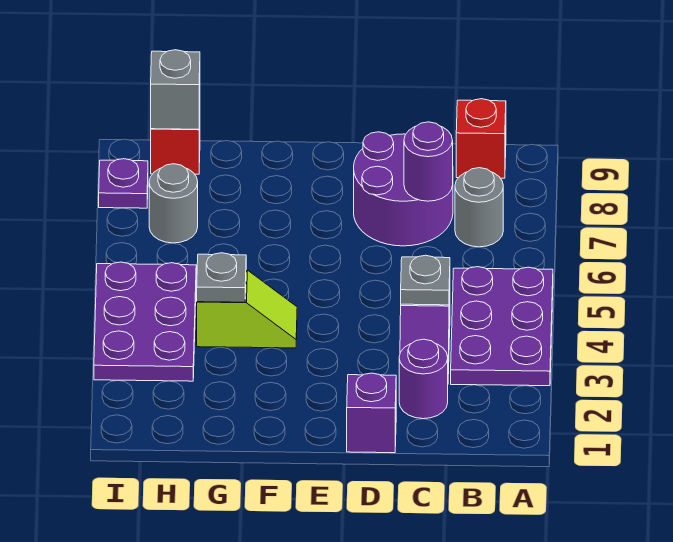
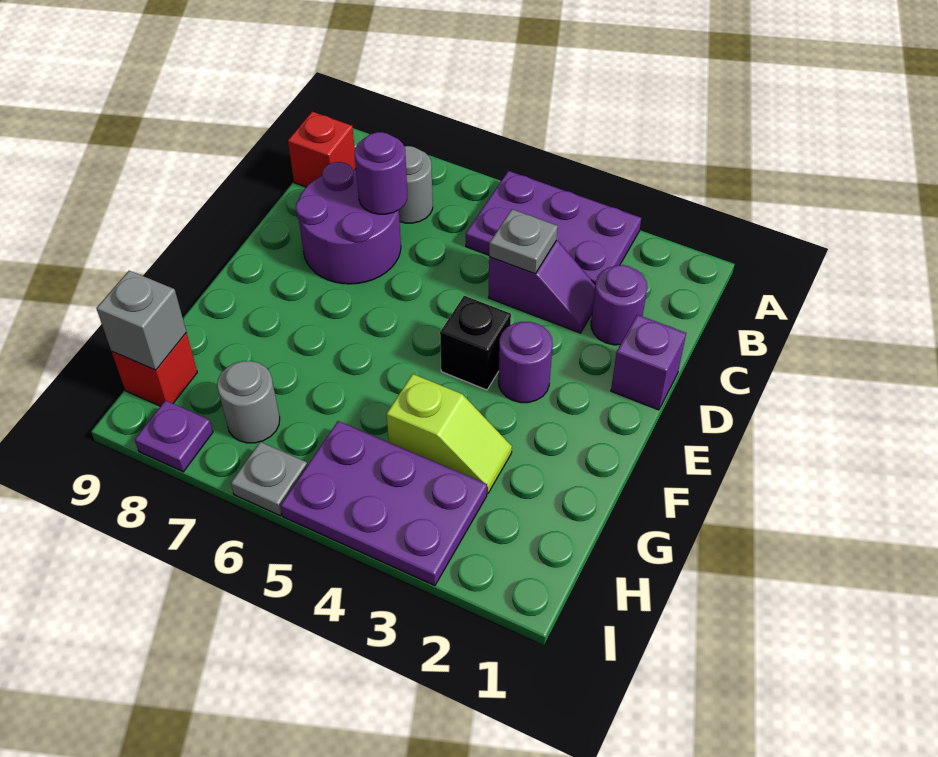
none -> purple 1x1 round brick [498,322,553,403]
none -> black 1x1 brick [440,296,511,390]
lime 1x2 slope [197,270,297,348] -> lime 1x2 slope turned to [386,374,512,494]
grey 1x1 plate [197,253,246,302] -> grey 1x1 plate moved to [231,442,307,516]

